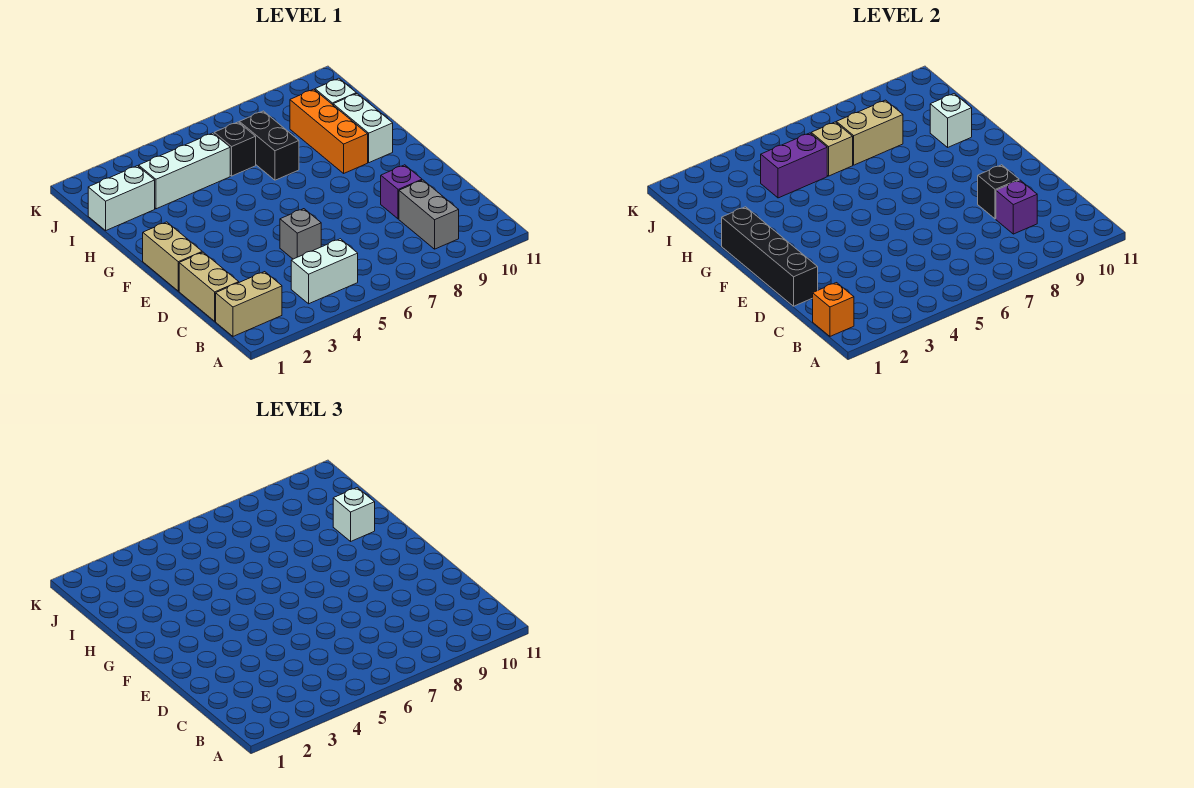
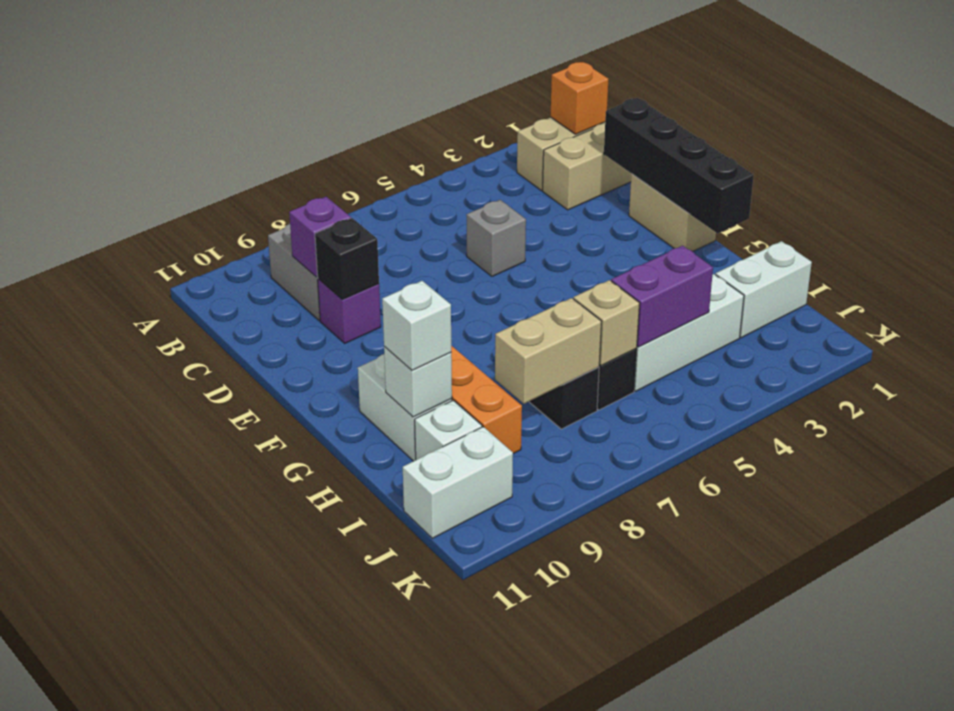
white 1x2 brick [291,239,358,304] -> white 1x2 brick moved to [403,427,513,538]
tan 1x2 brick [179,252,239,321] -> tan 1x2 brick turned to [543,123,631,210]

